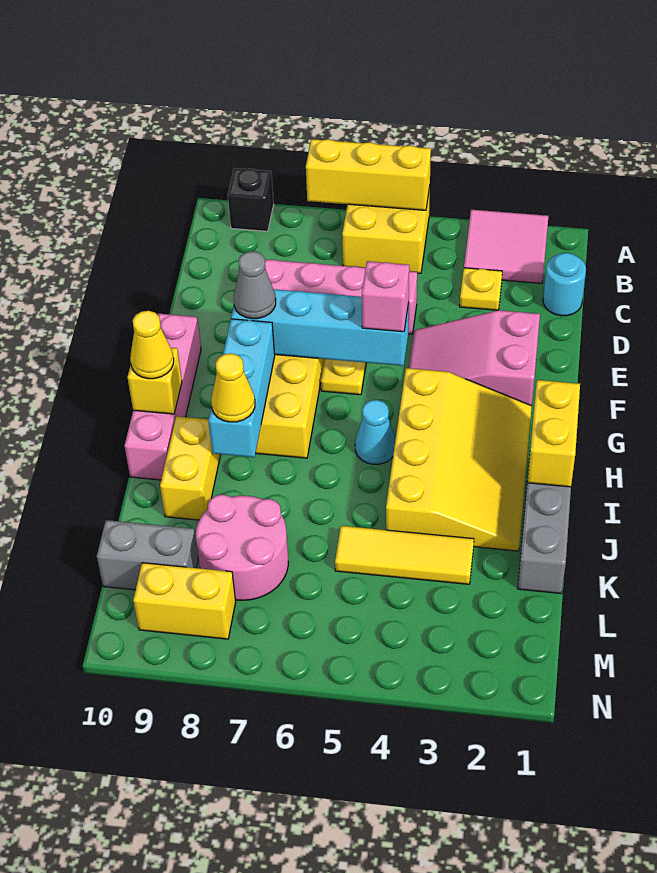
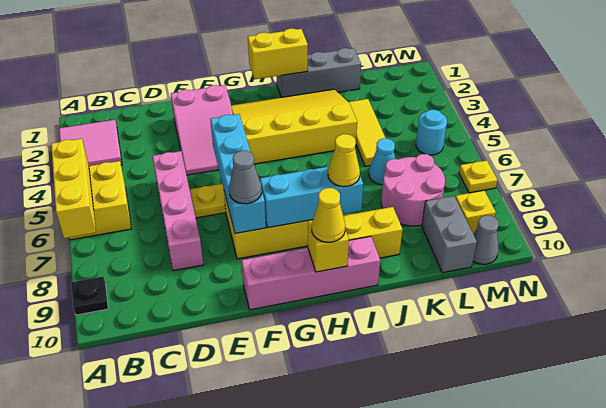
black 1x1 brick [228,168,274,231] -> black 1x1 plate [71,276,108,315]
cyan 1x1 round brick [543,253,586,316] -> cyan 1x1 round brick moved to [416,110,447,155]
yellow 1x1 plate [460,268,502,310] -> yellow 1x1 plate moved to [459,160,498,193]
pink 1x1 brick [362,261,409,332] -> none
cyan 1x1 cone [355,400,396,464] -> cyan 1x1 cone moved to [369,138,395,185]
yellow 1x2 brick [133,563,236,639] -> yellow 1x1 brick [455,191,496,234]
none -> grey 1x1 cone [473,215,499,264]

